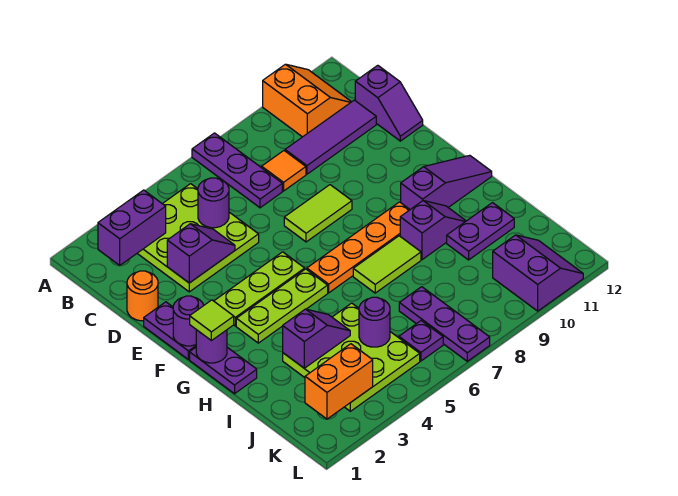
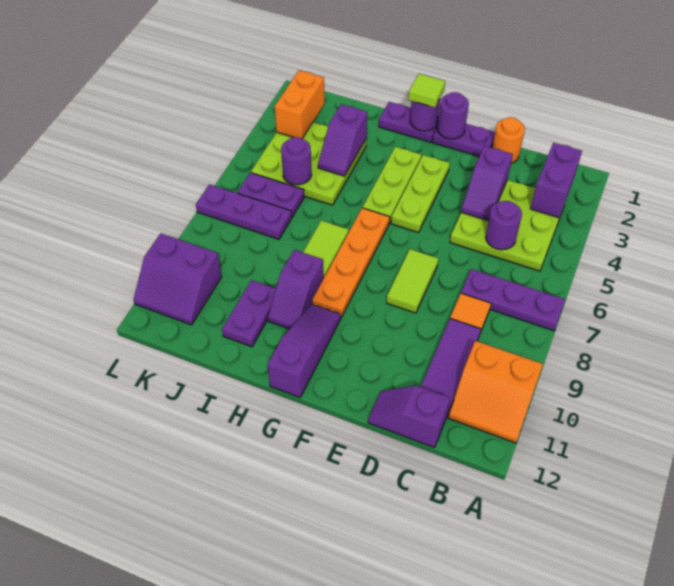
purple 1x3 slope [401,155,492,209] -> purple 1x3 slope turned to [267,304,341,397]
purple 1x1 plate [399,321,443,361] -> purple 1x2 plate [237,173,304,217]

